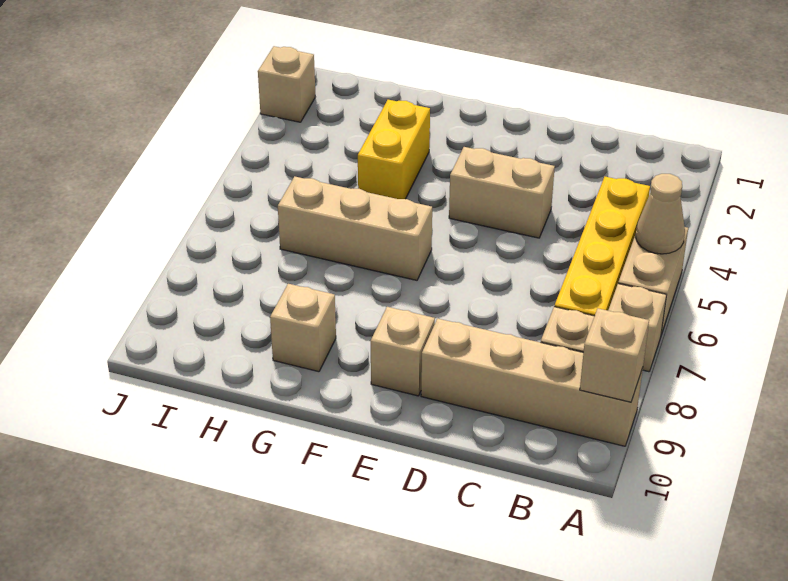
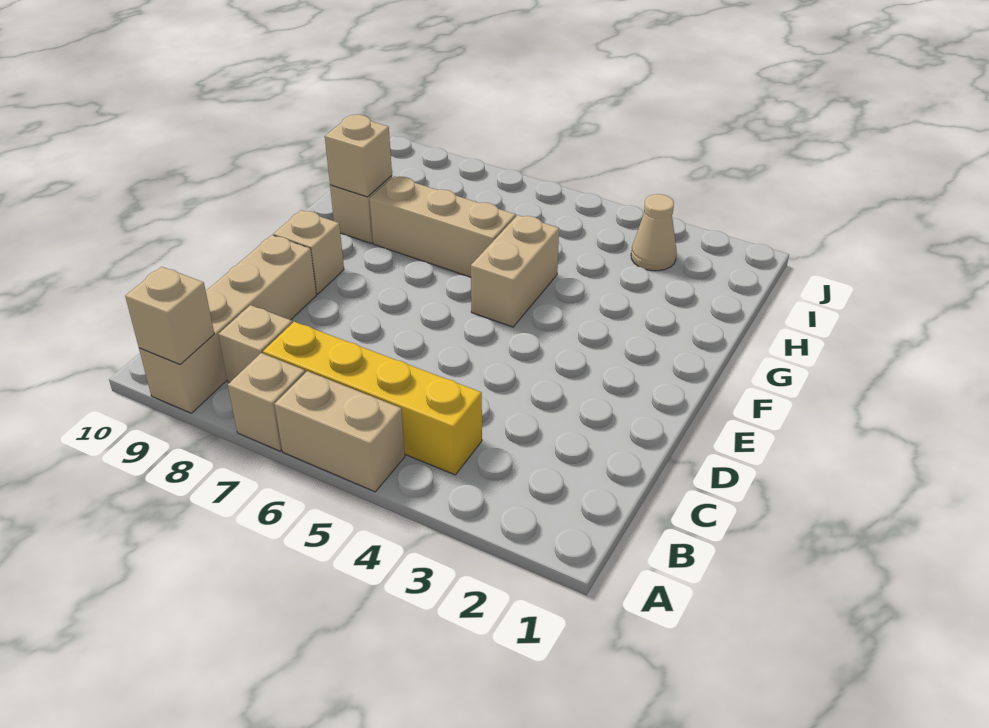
tan 1x1 cone [635,174,685,254] -> tan 1x1 cone moved to [631,194,677,271]
tan 1x2 brick [449,147,555,238] -> tan 1x2 brick moved to [471,215,559,327]
tan 1x3 brick [278,176,432,280] -> tan 1x3 brick turned to [370,176,516,277]
yellow 1x2 brick [358,100,430,199] -> none
tan 1x1 brick [258,46,315,122] -> tan 1x1 brick moved to [325,115,392,197]

